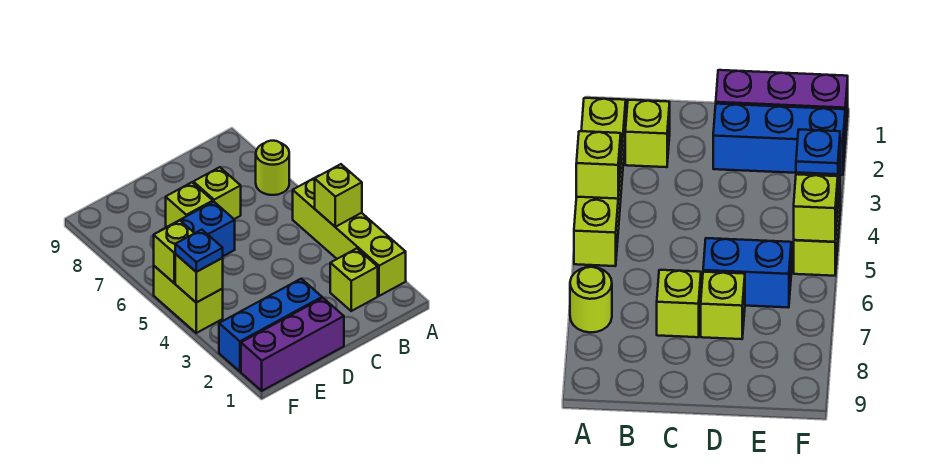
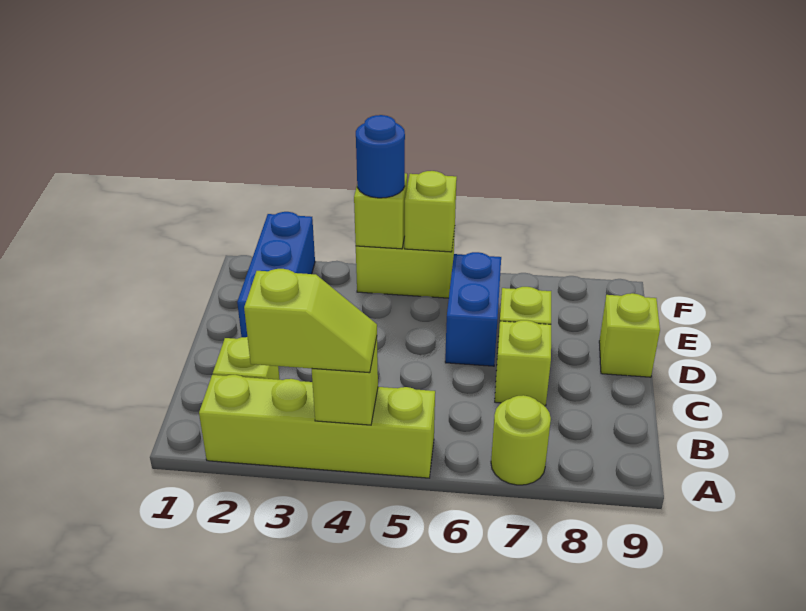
none -> lime 1x2 slope [244,269,377,373]
purple 1x3 brick [241,298,344,391] -> none
none -> lime 1x1 brick [599,293,660,377]
blue 1x1 plate [175,230,223,272] -> blue 1x1 round brick [356,115,405,198]

